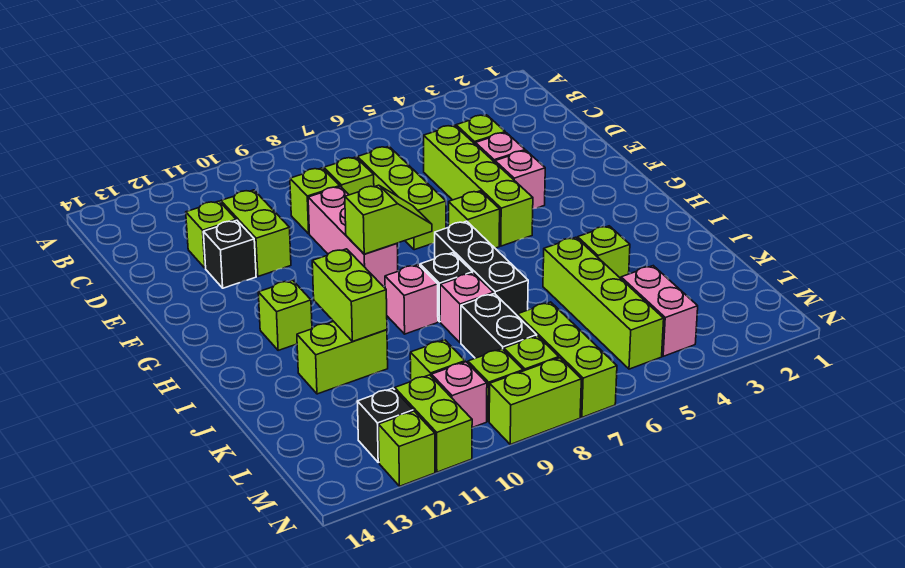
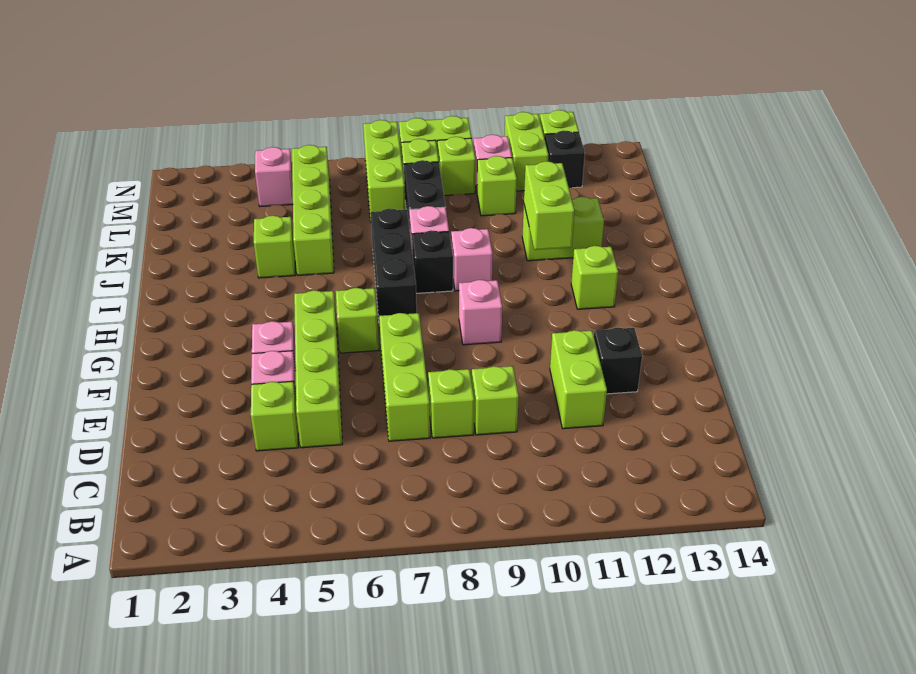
lime 1x1 brick [186,201,236,268] -> none
pink 1x3 brick [308,187,398,287] -> pink 1x1 brick [459,280,502,345]
lime 1x2 slope [345,185,432,254] -> none
pink 1x2 brick [621,266,698,356] -> pink 1x1 brick [255,147,293,206]

